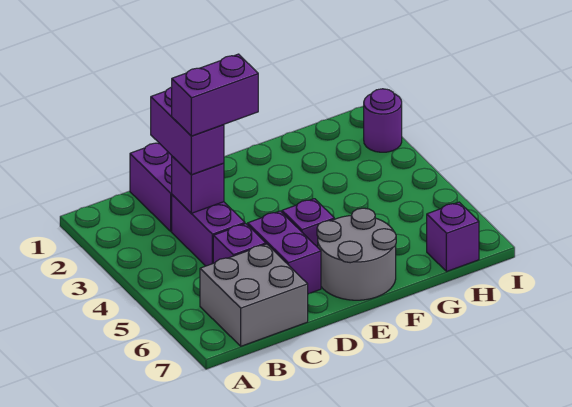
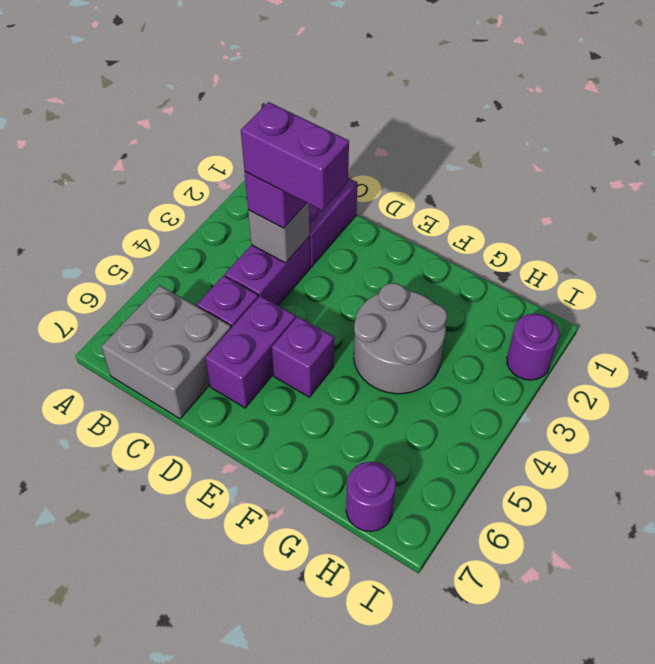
purple 1x1 brick [172,156,224,213] -> grey 1x1 brick [248,203,310,263]
grey 2x2 round brick [317,208,396,300] -> grey 2x2 round brick moved to [354,283,447,394]
purple 1x1 brick [427,202,479,272] -> purple 1x1 round brick [346,462,396,532]

